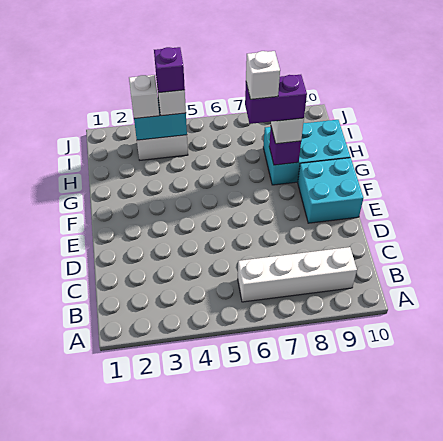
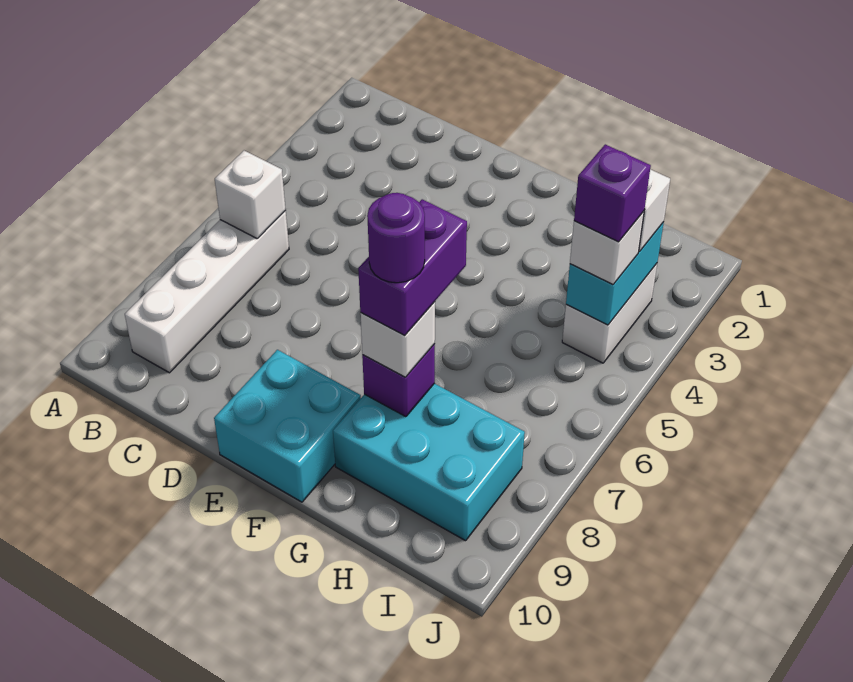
white 1x1 brick [246,51,280,99] -> white 1x1 brick moved to [215,151,286,239]
cyan 2x3 brick [263,120,350,185] -> cyan 2x3 brick turned to [333,383,525,541]
none -> purple 1x1 round brick [367,193,425,283]

